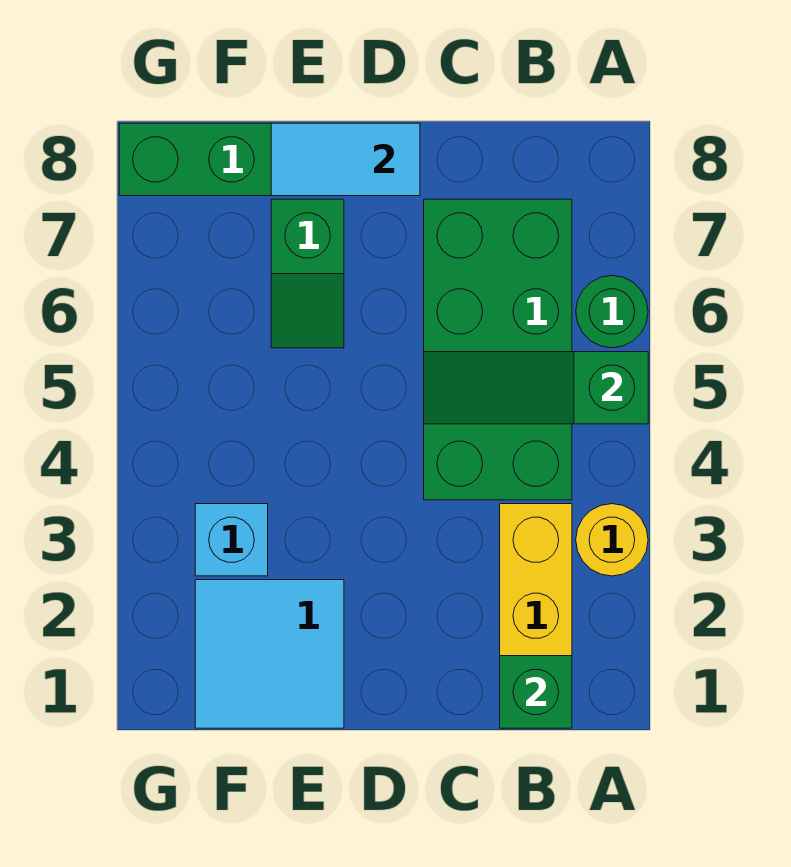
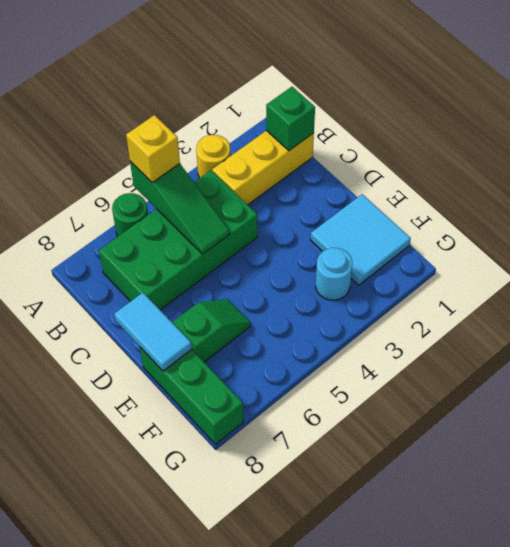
none -> yellow 1x1 brick [126,115,180,182]
cyan 1x1 brick [195,504,268,576] -> cyan 1x1 round brick [315,248,352,300]

